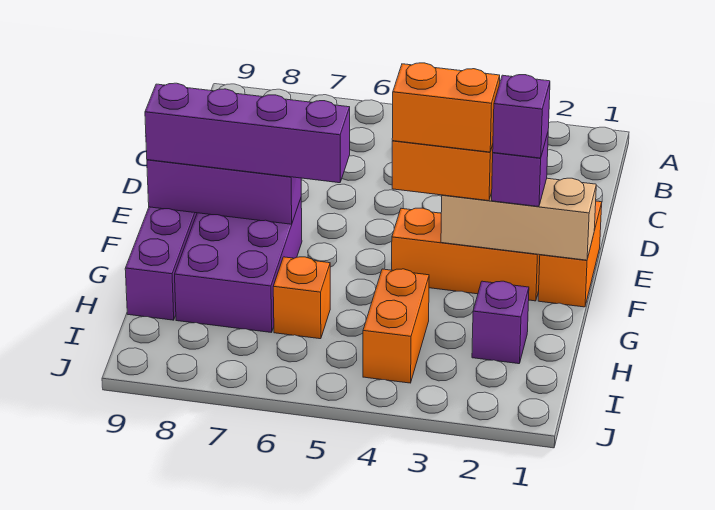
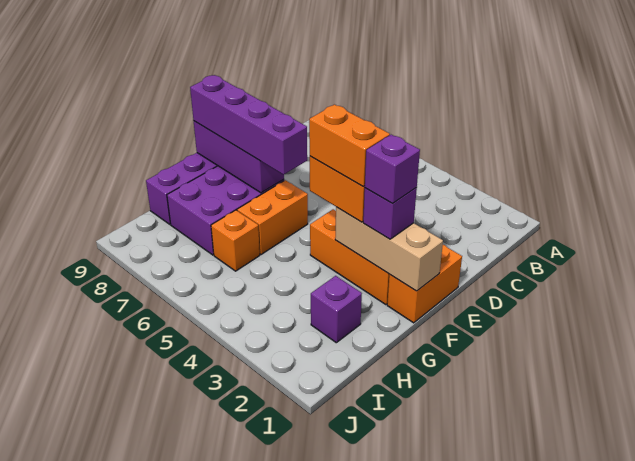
orange 1x2 brick [363,269,429,383] -> orange 1x2 brick moved to [237,180,308,255]

